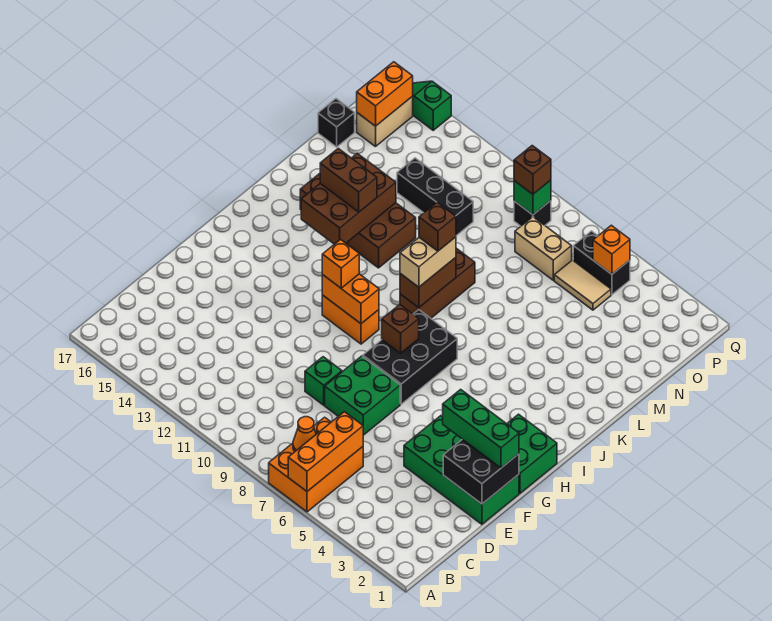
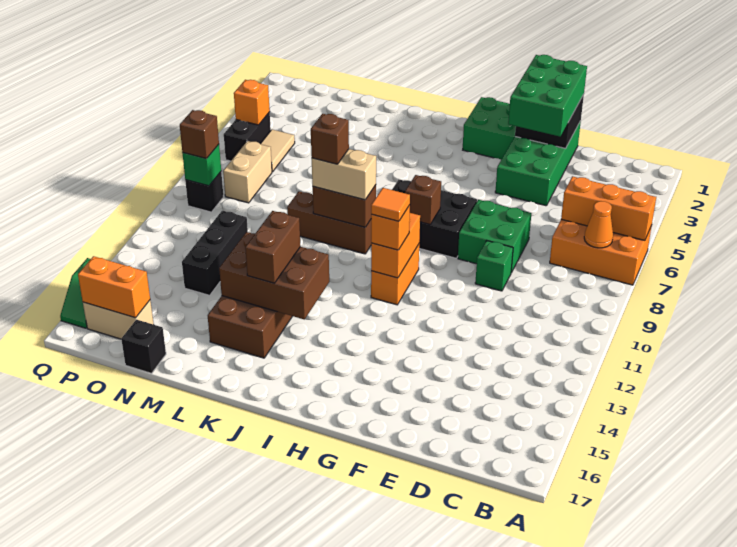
green 1x3 brick [443,389,519,468] -> green 2x3 brick [508,55,587,136]
none -> orange 1x1 tile [371,188,410,221]

